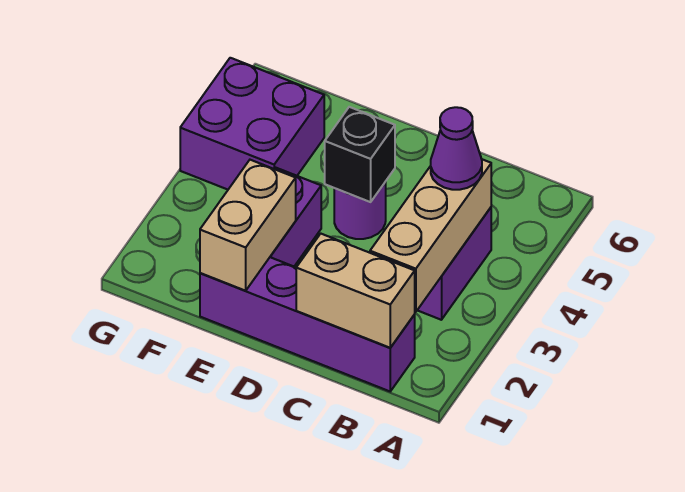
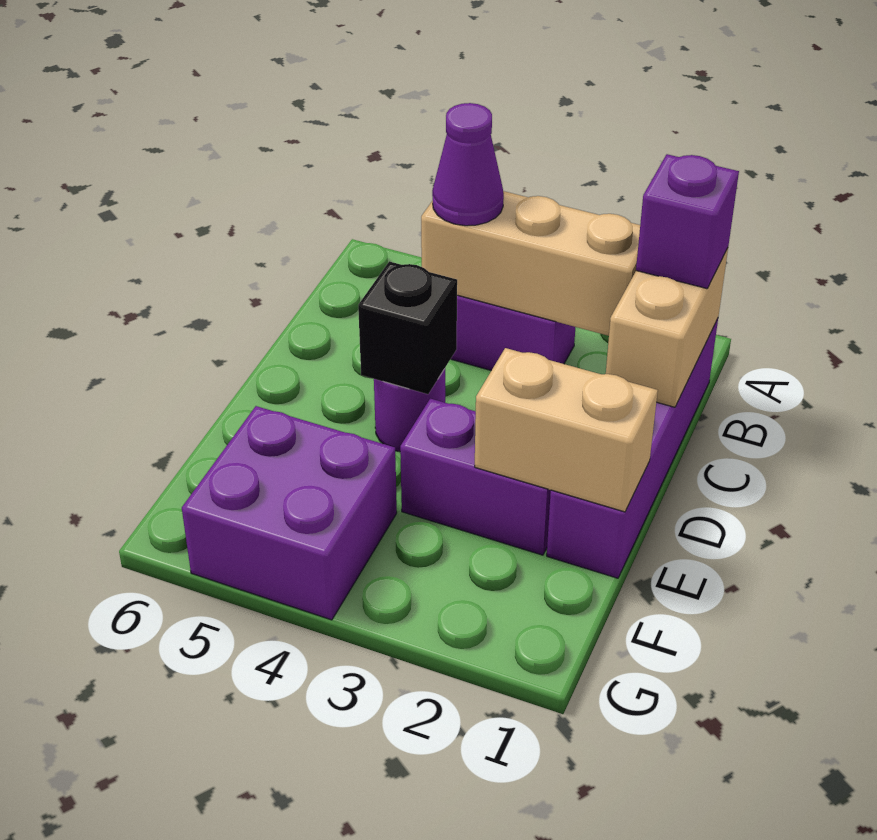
none -> purple 1x1 brick [636,154,739,289]

